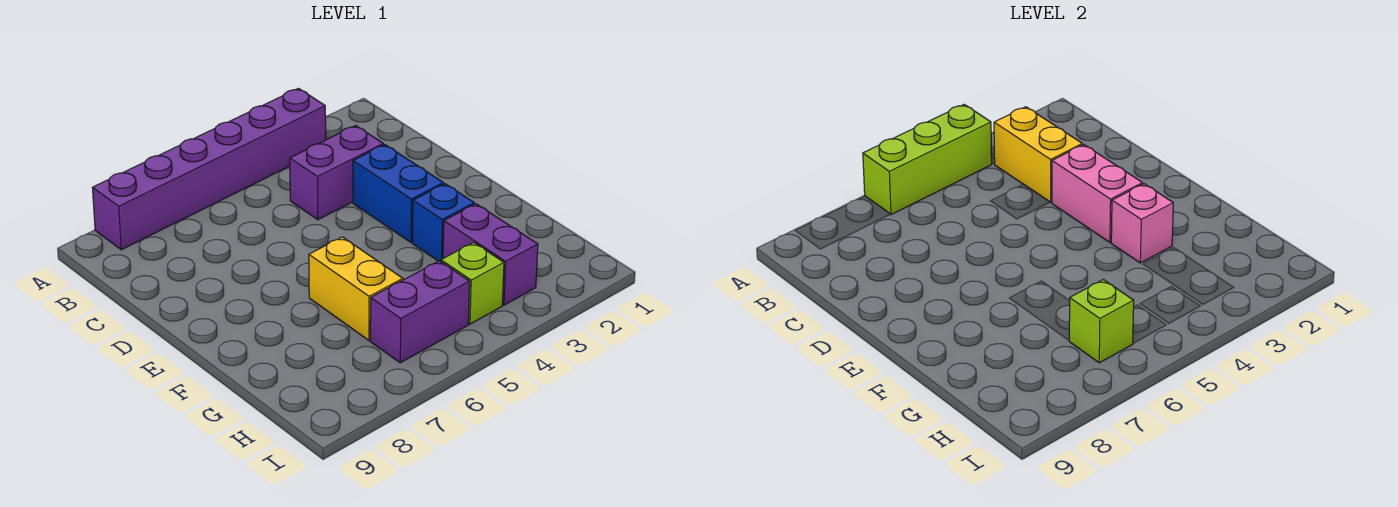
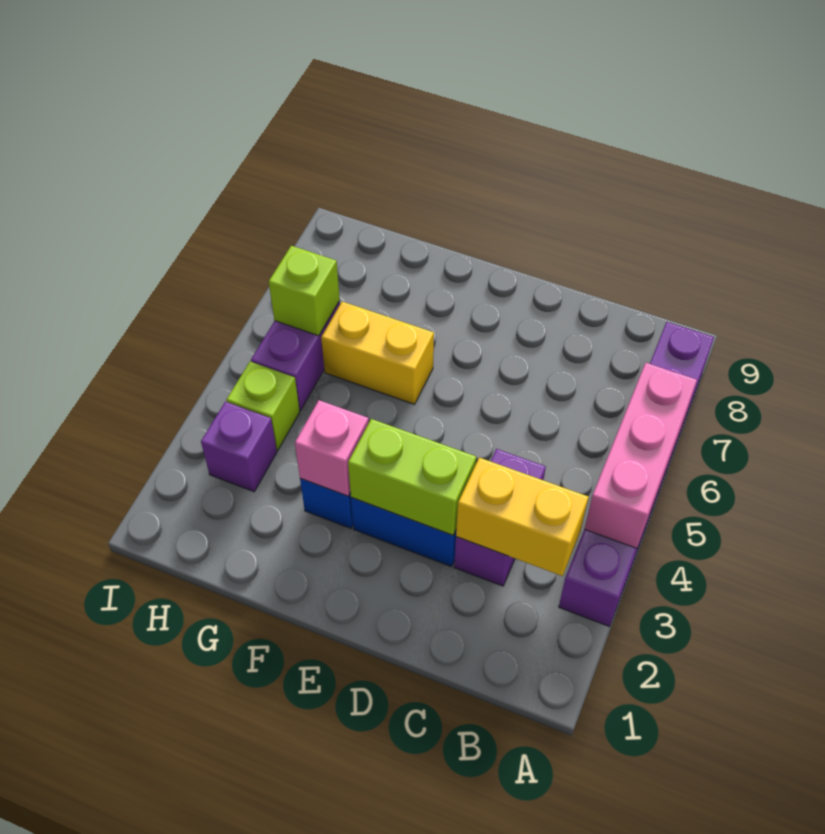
lime 1x3 brick [863,104,992,215] -> pink 1x3 brick [585,363,697,548]
pink 1x2 brick [1052,145,1143,242] -> lime 1x2 brick [348,419,476,535]
purple 1x2 brick [443,204,538,305] -> purple 1x1 brick [201,402,277,492]

